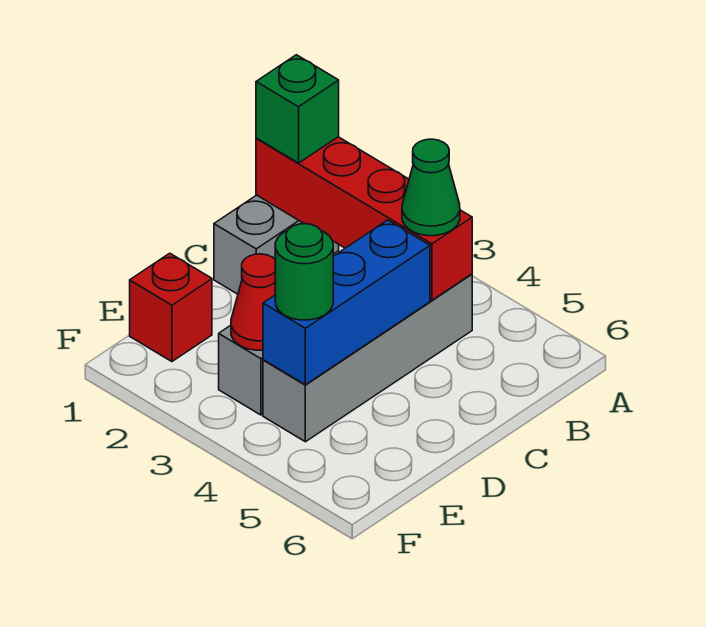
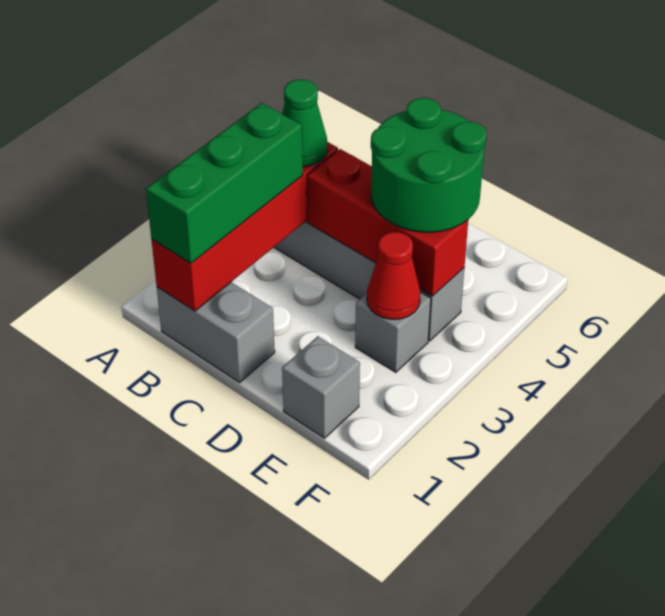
green 1x1 brick [256,55,339,163] -> green 1x3 brick [146,103,303,263]
blue 1x3 brick [263,220,430,385] -> red 1x3 brick [307,149,468,296]
red 1x1 brick [130,253,212,362] -> grey 1x1 brick [282,336,360,438]
green 1x1 round brick [275,224,333,320] -> green 2x2 round brick [371,98,486,232]

